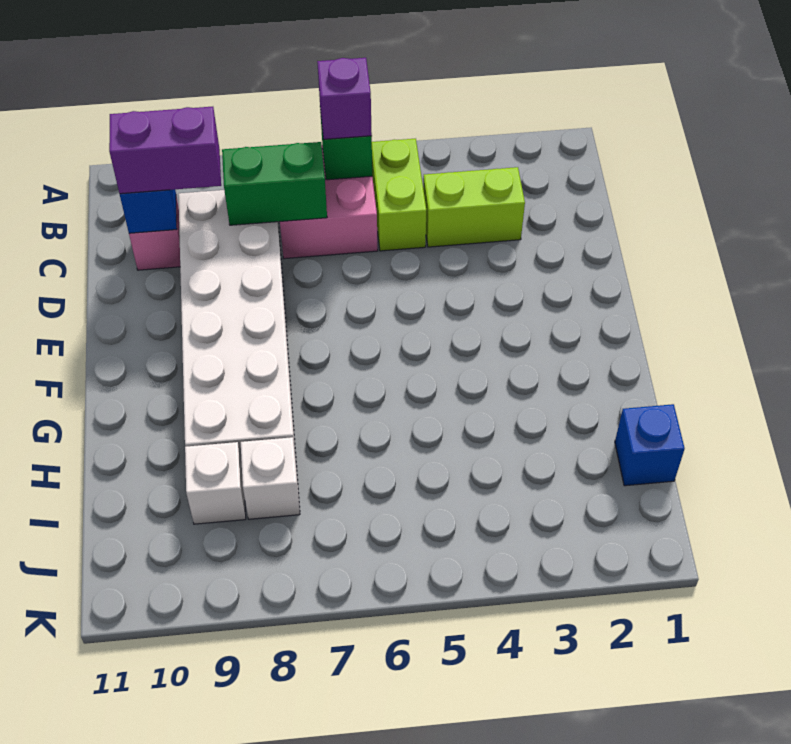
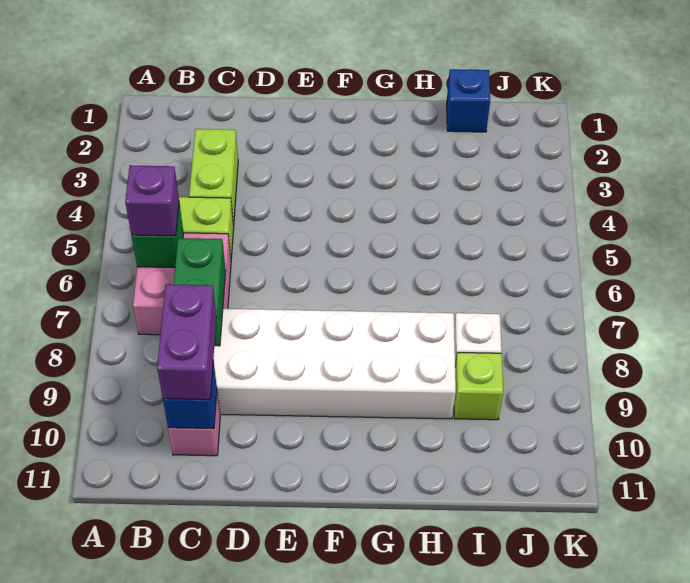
white 1x1 brick [185,442,246,524] -> lime 1x1 brick [454,353,503,420]

